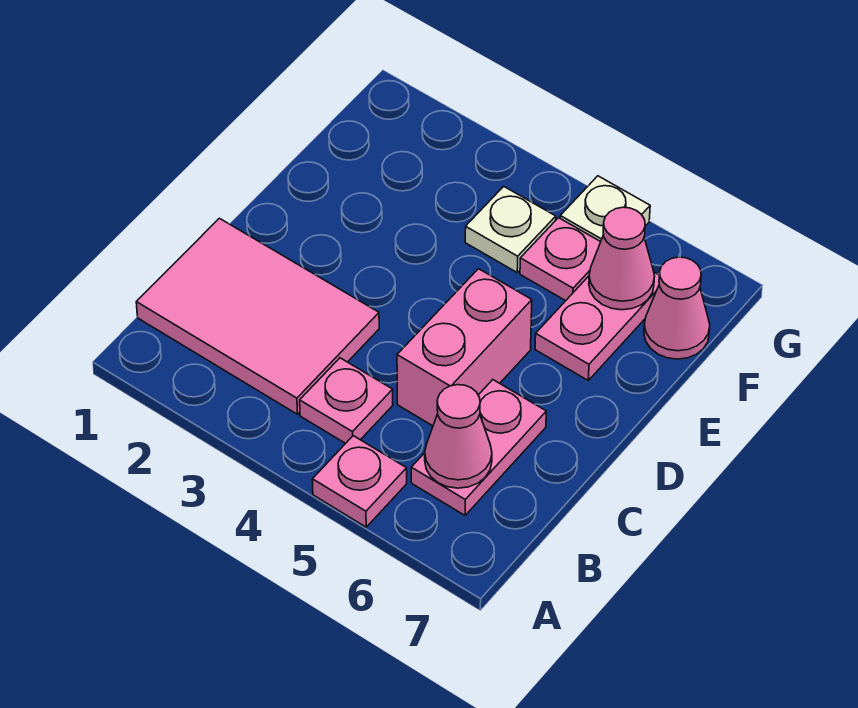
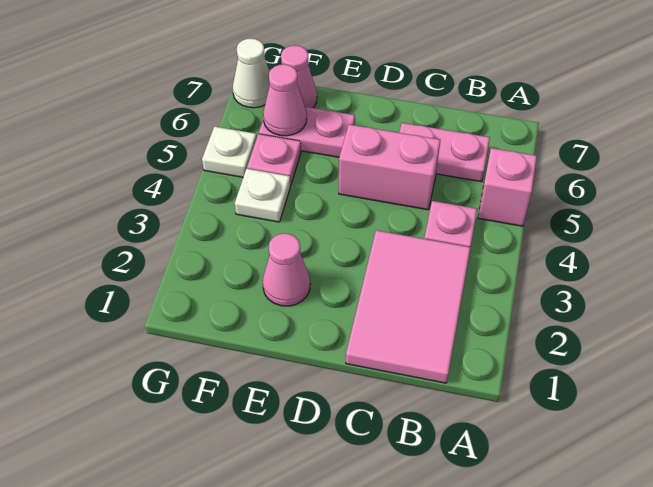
pink 1x1 plate [312,436,407,527] -> pink 1x1 brick [478,148,537,226]
pink 1x1 cone [425,385,492,488] -> pink 1x1 cone moved to [263,233,310,306]
none -> white 1x1 cone [233,39,270,108]

